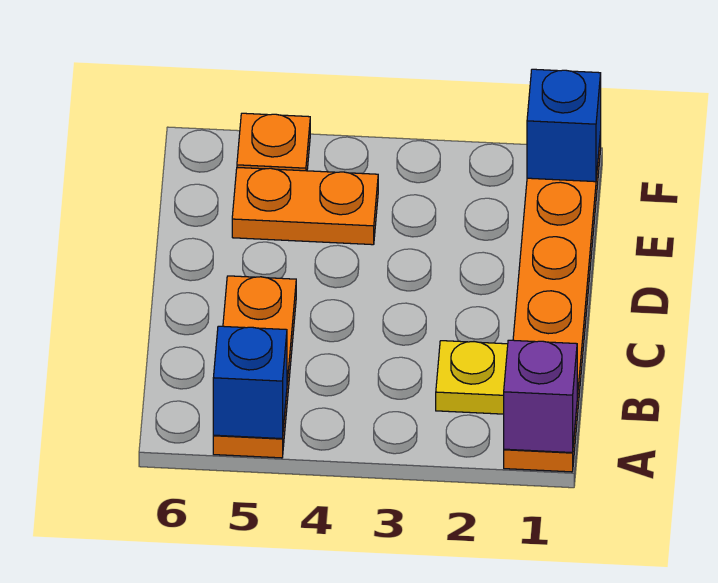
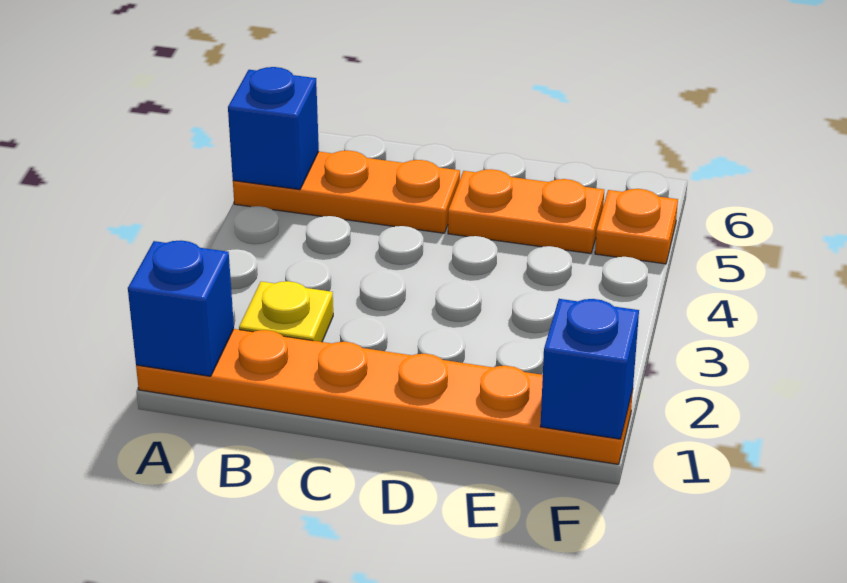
purple 1x1 brick [504,340,577,453] -> blue 1x1 brick [128,241,234,376]
orange 1x2 plate [232,167,378,245] -> orange 1x2 plate turned to [448,169,604,254]

